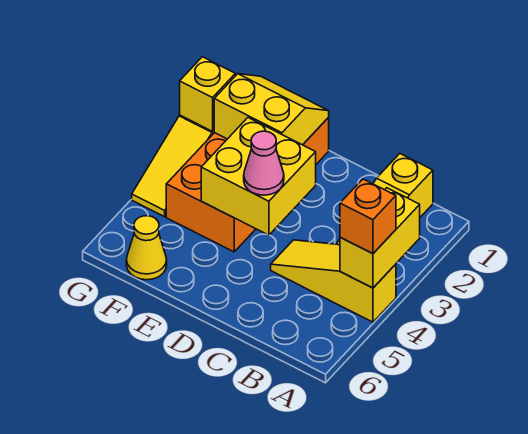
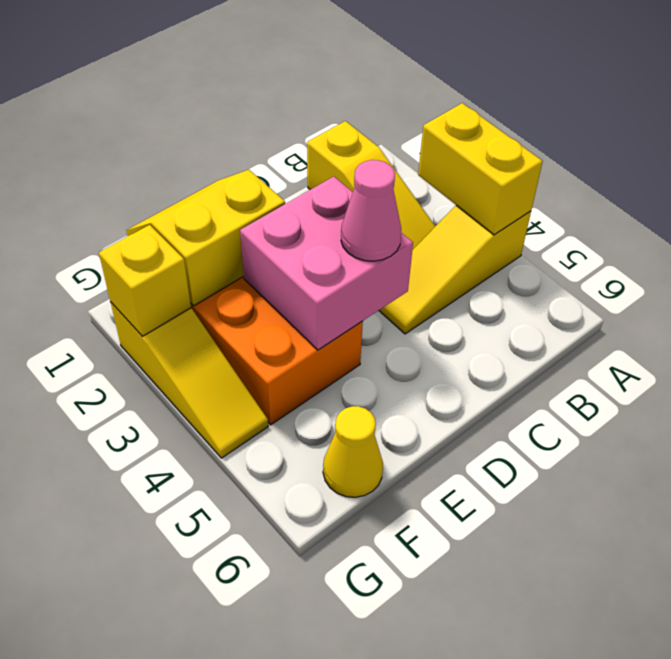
orange 1x1 brick [340,179,396,253] -> none
yellow 2x2 brick [201,118,316,235] -> pink 2x2 brick [240,176,413,350]

